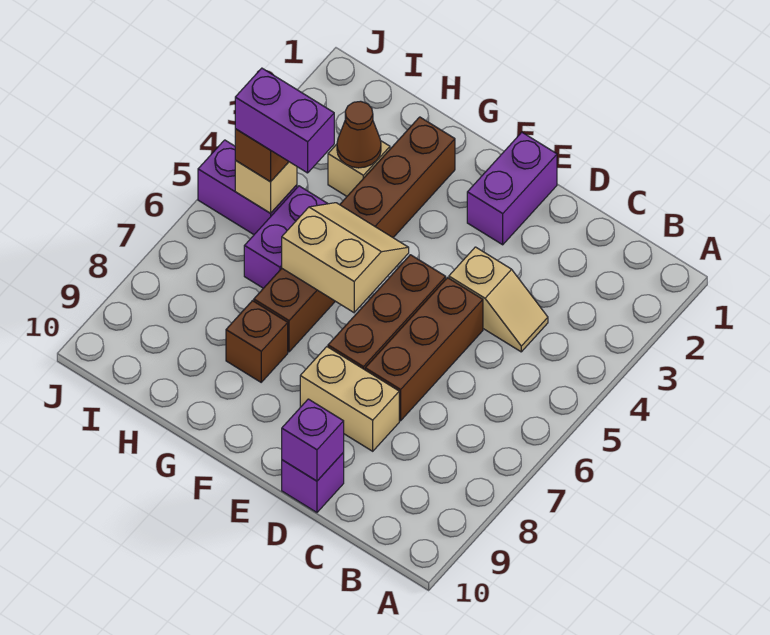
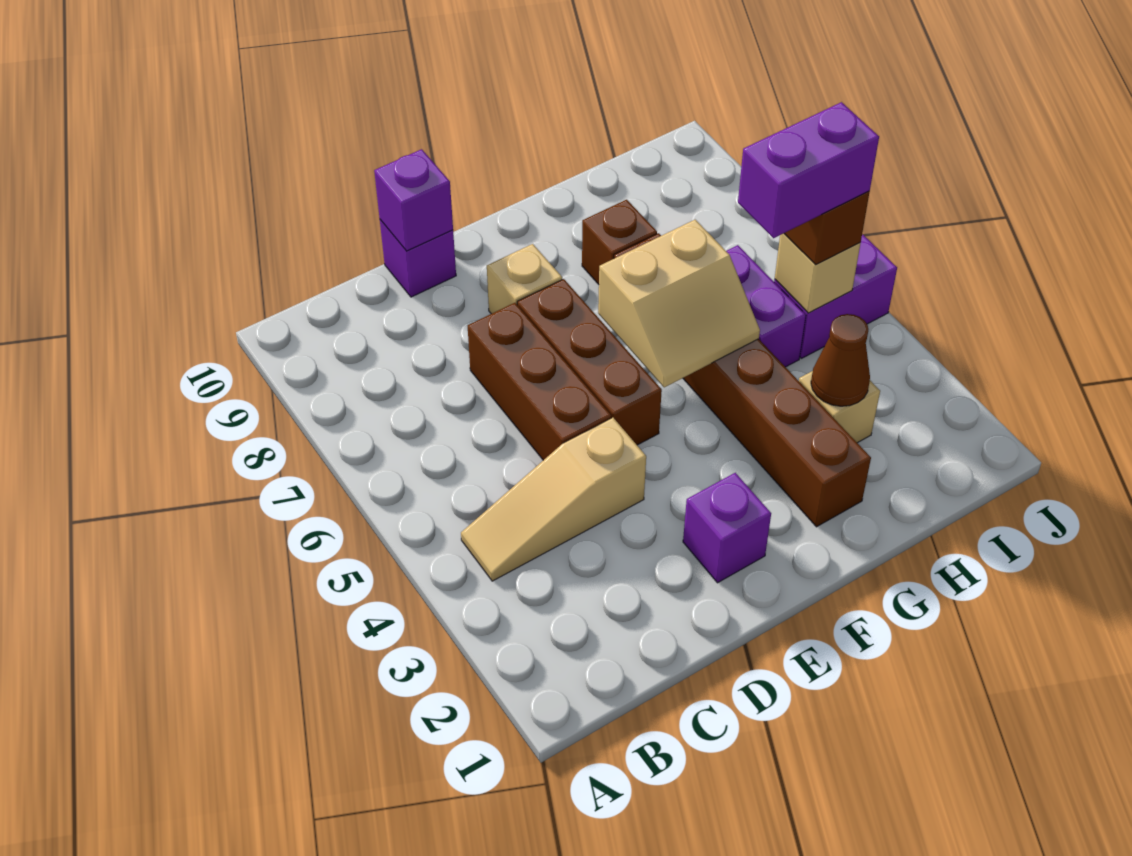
tan 1x2 slope [449,247,548,352] -> tan 1x3 slope [461,418,646,581]
tan 1x2 brick [300,347,399,451] -> tan 1x1 brick [487,244,562,314]
purple 1x2 brick [467,132,557,245] -> purple 1x1 brick [683,473,771,583]

